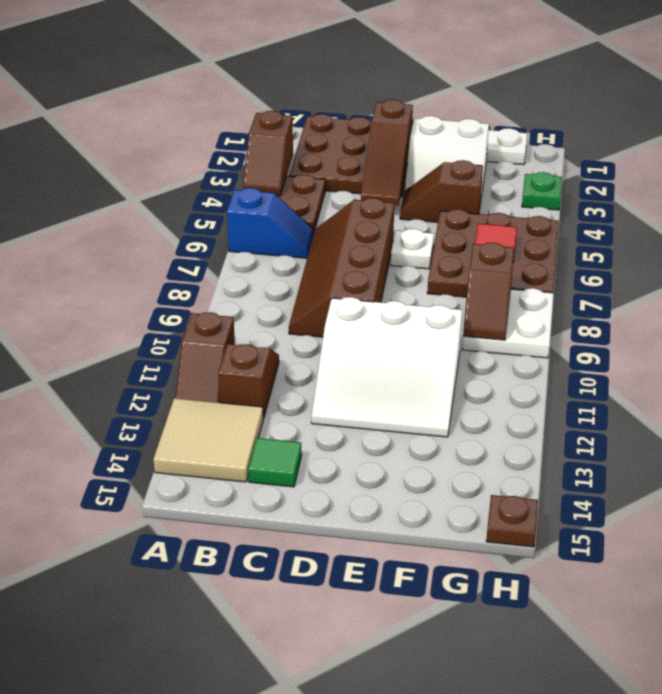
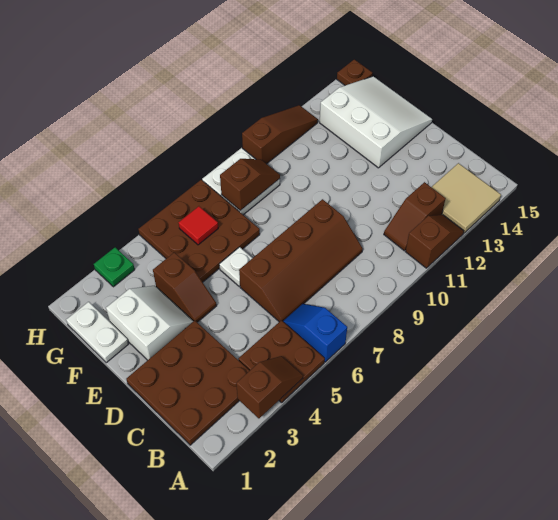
green 1x1 tile [248,438,302,487] -> none
brown 1x3 slope [361,100,413,206] -> brown 1x3 slope moved to [242,105,318,164]
white 3x3 slope [311,297,462,437] -> white 3x3 slope moved to [320,76,432,168]

